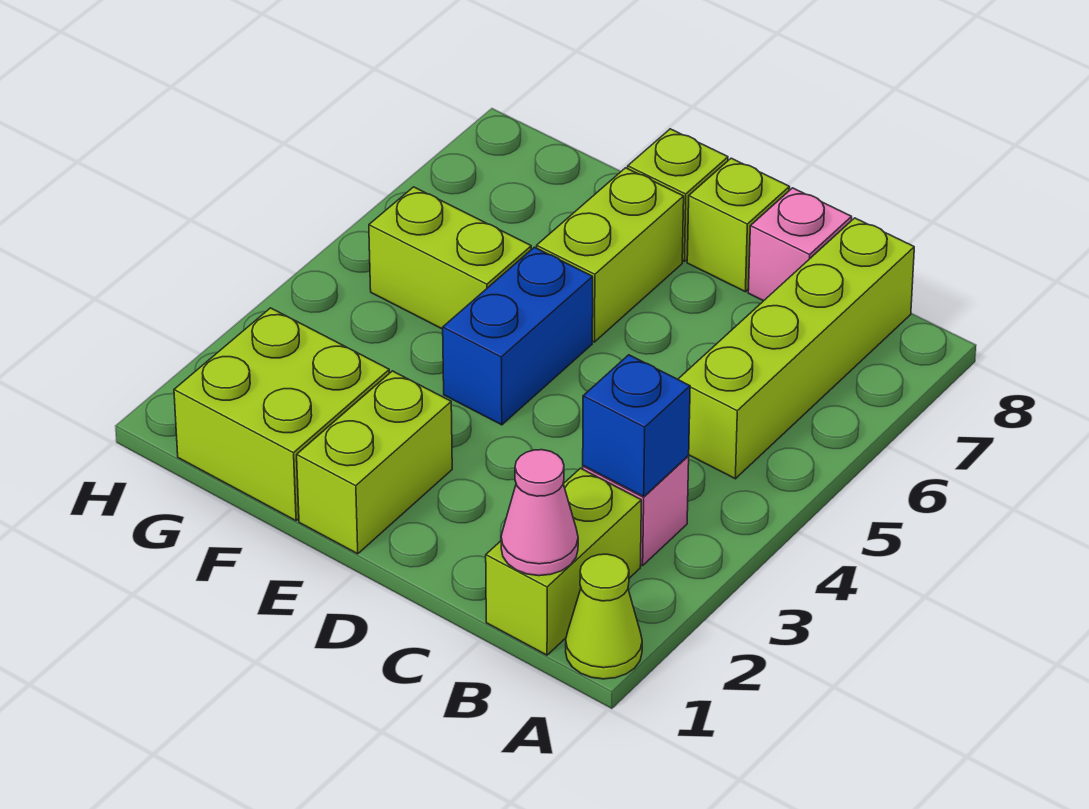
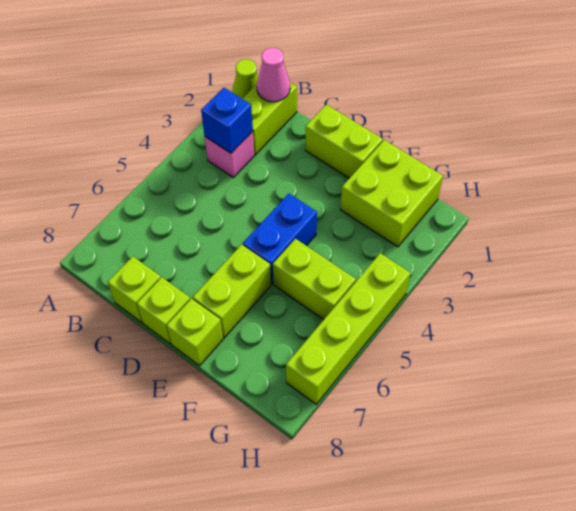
lime 1x4 brick [678,218,914,479] -> lime 1x4 brick moved to [286,253,410,404]
pink 1x1 brick [748,188,852,301] -> lime 1x1 brick [108,257,161,322]
lime 1x2 brick [297,371,452,554] -> lime 1x2 brick turned to [305,104,383,178]

